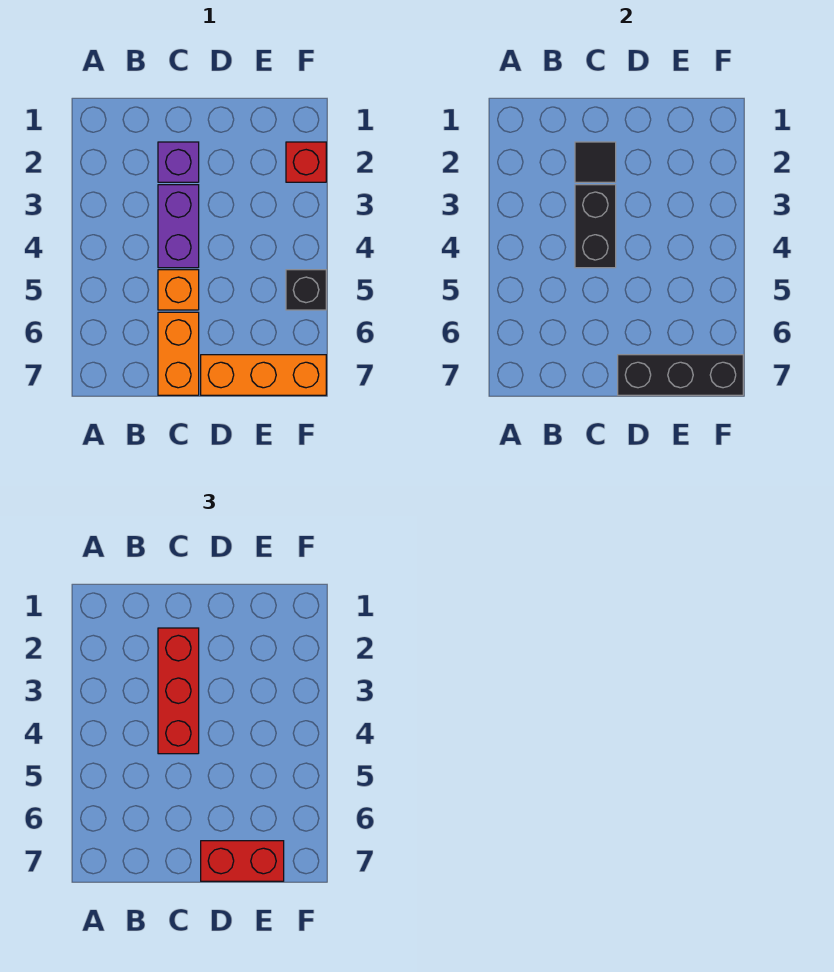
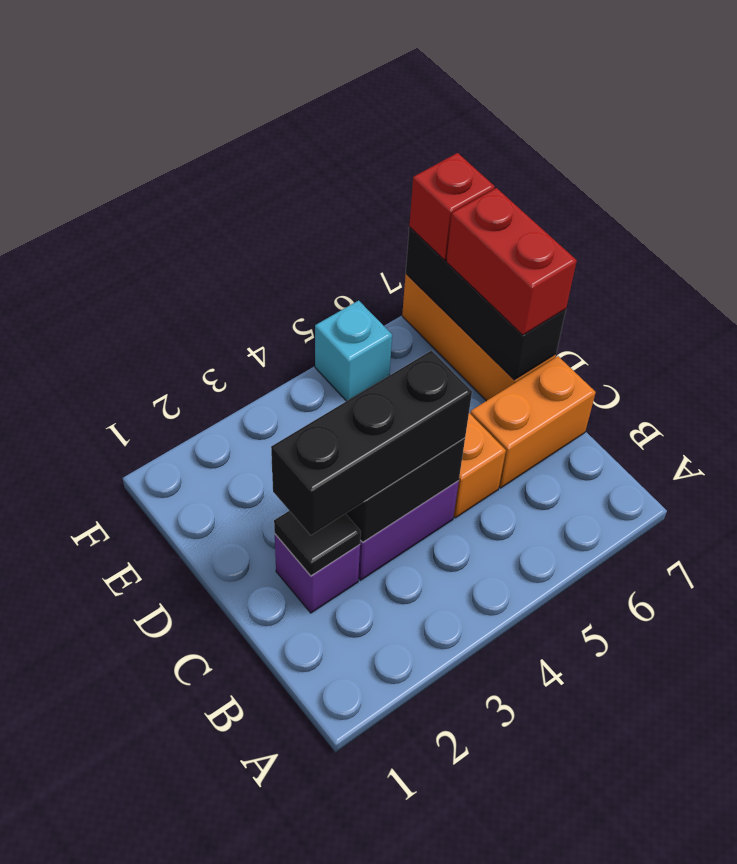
red 1x3 brick [158,628,199,754] -> black 1x3 brick [271,351,472,535]
red 1x1 brick [286,142,326,182] -> red 1x1 brick moved to [409,153,495,260]
black 1x1 brick [286,270,326,310] -> cyan 1x1 brick [315,300,392,401]

